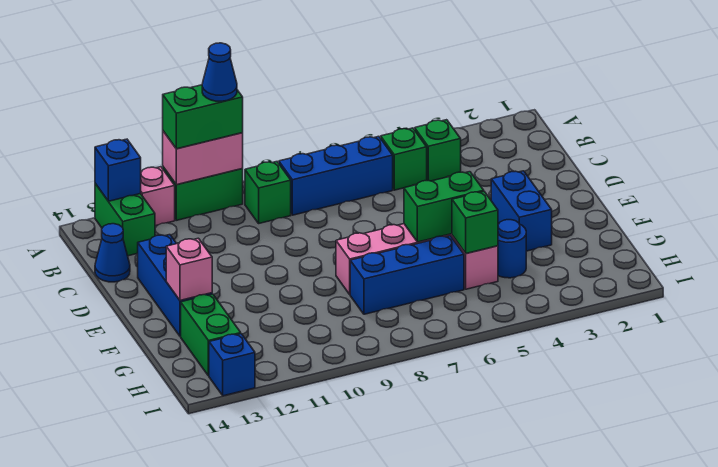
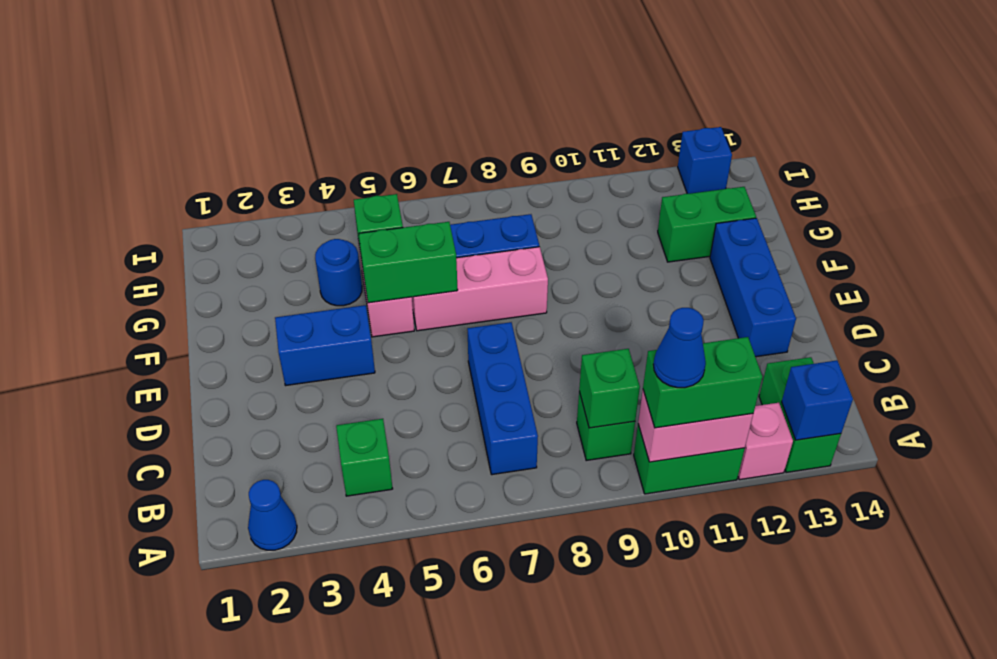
green 1x1 brick [381,128,427,190] -> green 1x1 brick moved to [579,349,640,428]
blue 1x3 brick [279,136,393,215] -> blue 1x3 brick turned to [467,322,538,475]
blue 1x1 cone [95,224,130,282] -> blue 1x1 cone moved to [248,480,297,550]
blue 1x2 brick [491,171,552,251] -> blue 1x2 brick turned to [275,305,375,386]
pink 1x1 brick [166,238,212,301] -> none
green 1x2 brick [181,294,241,376] -> green 1x2 brick turned to [658,187,756,262]

